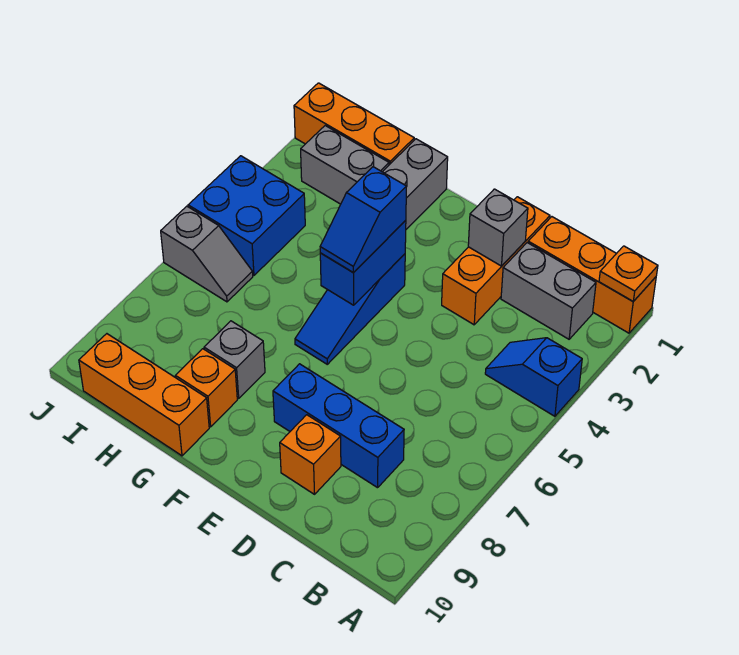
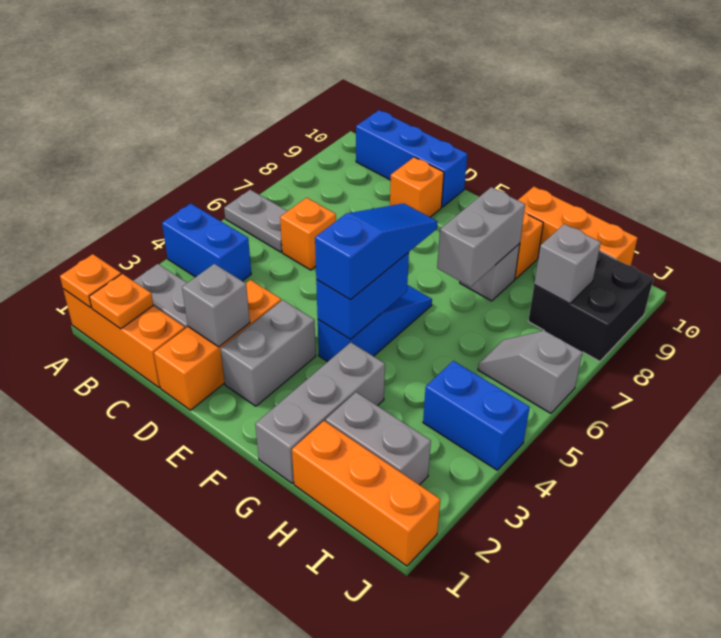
blue 1x2 slope [485,338,582,416] -> blue 1x2 brick [162,203,251,281]
none -> grey 1x2 plate [224,190,287,252]
none -> orange 1x1 plate [89,274,153,329]
none -> orange 1x1 brick [280,198,336,270]
blue 1x3 brick [273,364,404,488] -> blue 1x3 brick moved to [356,110,467,207]
none -> grey 1x2 brick [221,300,316,406]
blue 1x2 slope [320,167,406,273] -> blue 1x3 slope [315,203,438,300]
none -> grey 1x2 brick [437,187,525,287]
blue 2x2 brick [188,156,305,275] -> blue 1x2 brick [423,361,530,470]
none -> black 2x2 brick [528,250,654,361]
none -> grey 1x1 brick [534,224,601,304]

